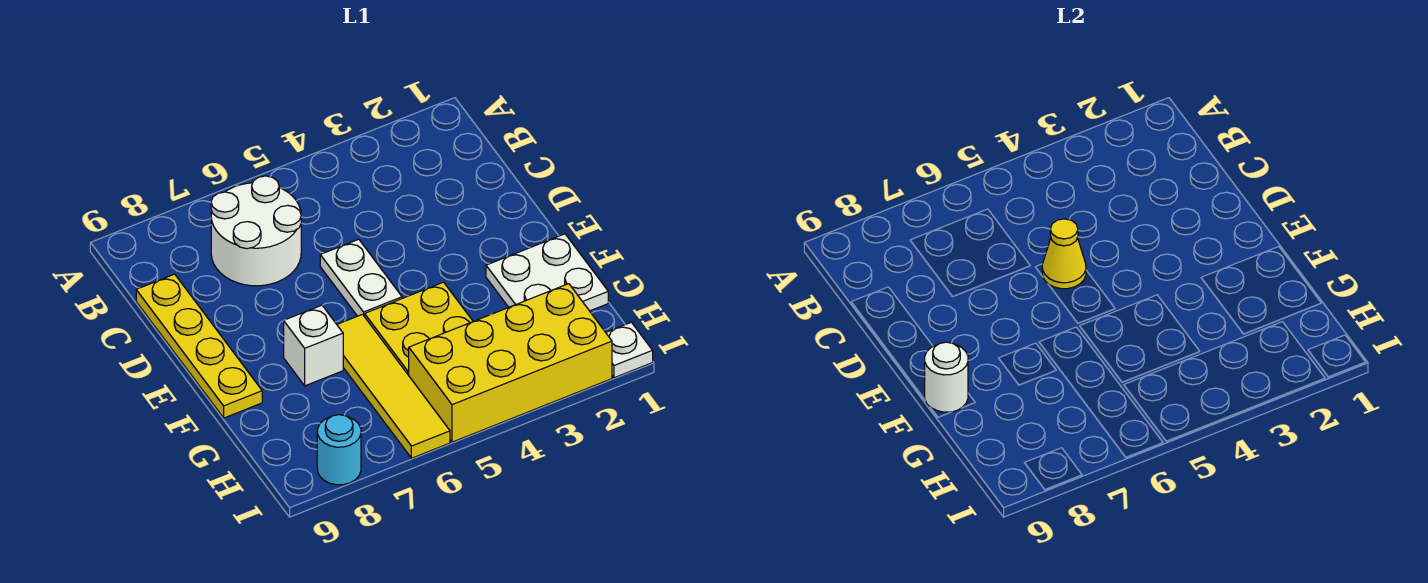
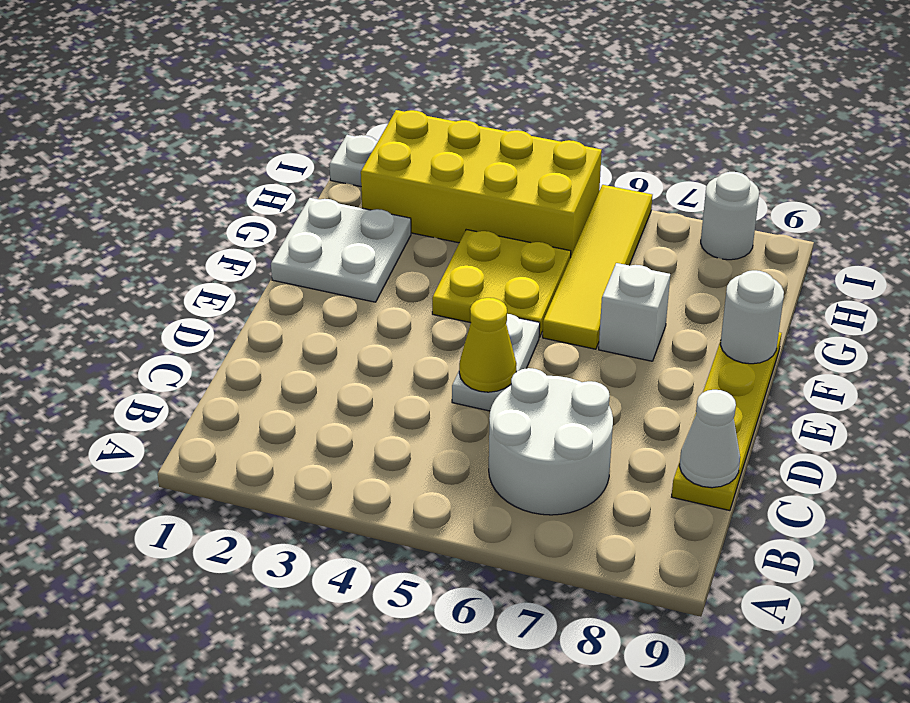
none -> white 1x1 cone [679,390,740,488]
cyan 1x1 round brick [317,415,361,485] -> white 1x1 round brick [701,172,759,260]

